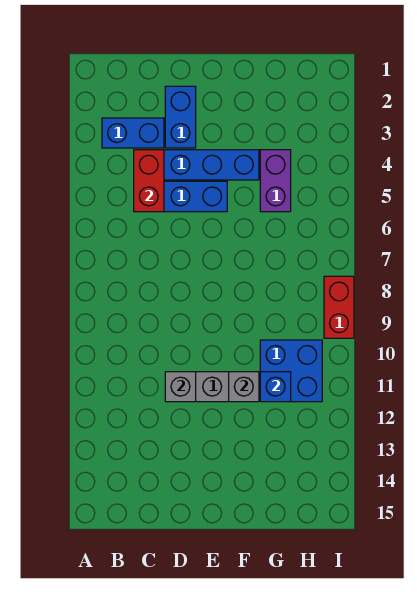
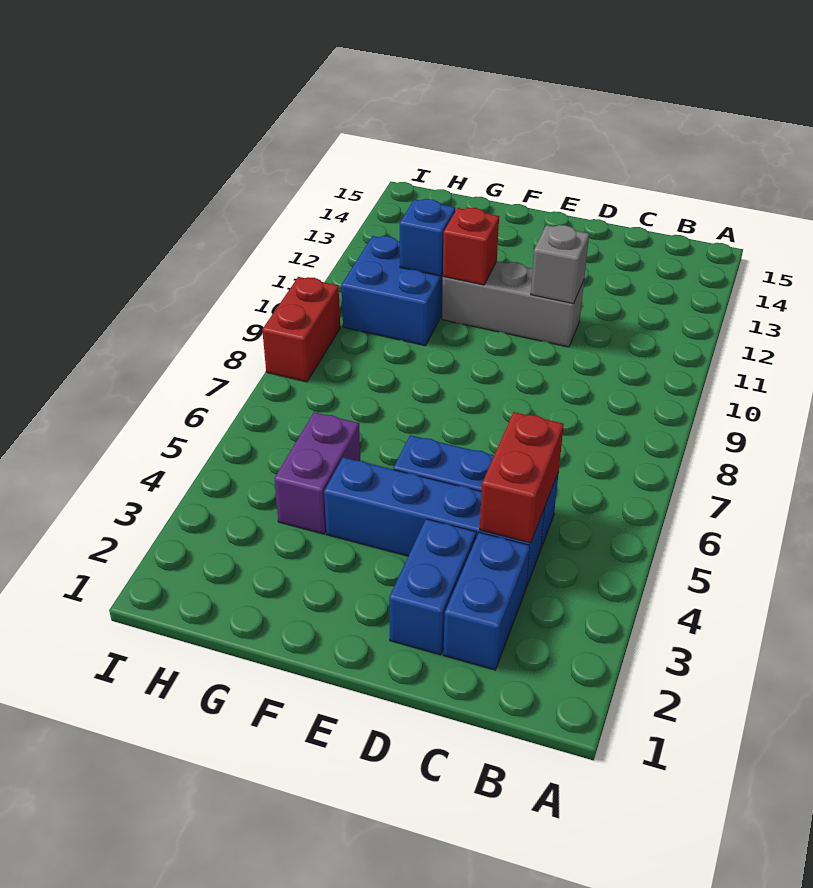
blue 1x2 brick [102,118,164,148] -> blue 1x2 brick turned to [443,532,530,670]
grey 1x1 brick [229,372,259,402] -> red 1x1 brick [443,208,499,285]

